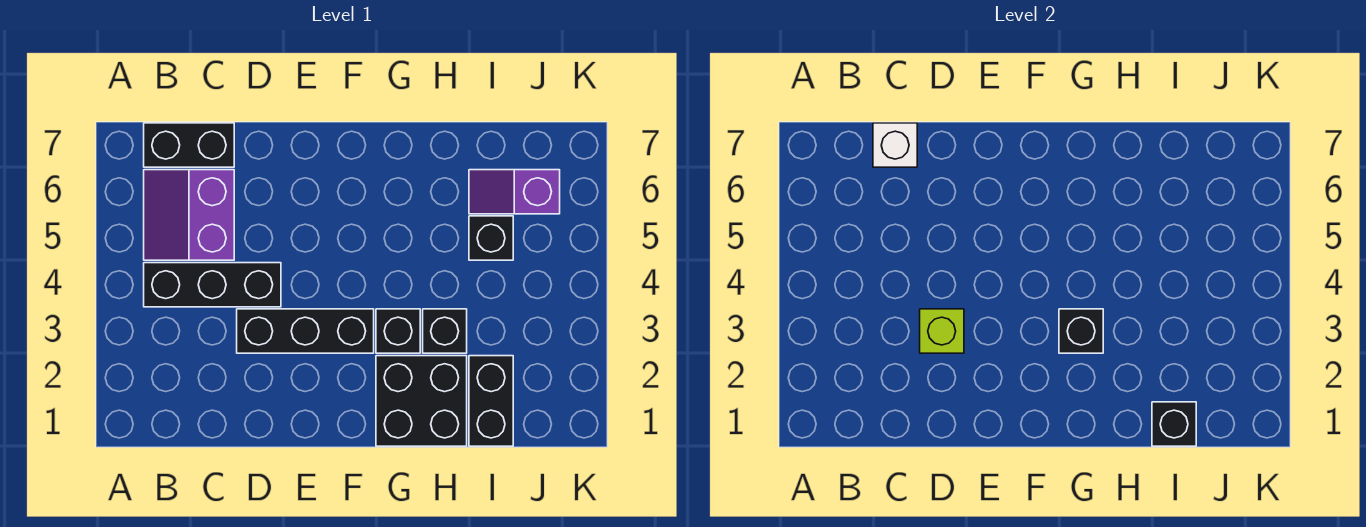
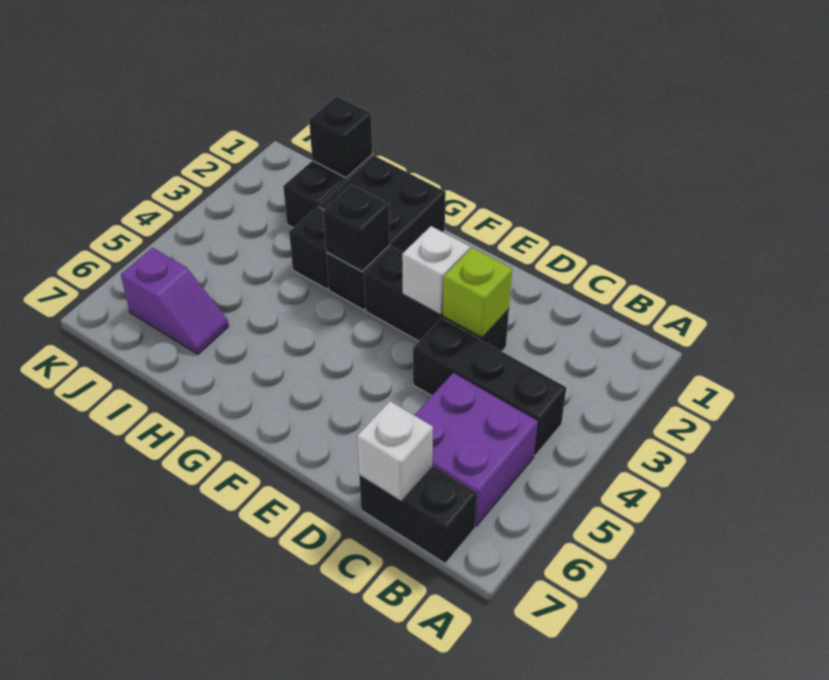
purple 2x2 slope [144,170,234,260] -> purple 2x2 brick [414,373,538,526]
none -> white 1x1 brick [402,226,470,315]
black 1x1 brick [469,216,513,260] -> none

